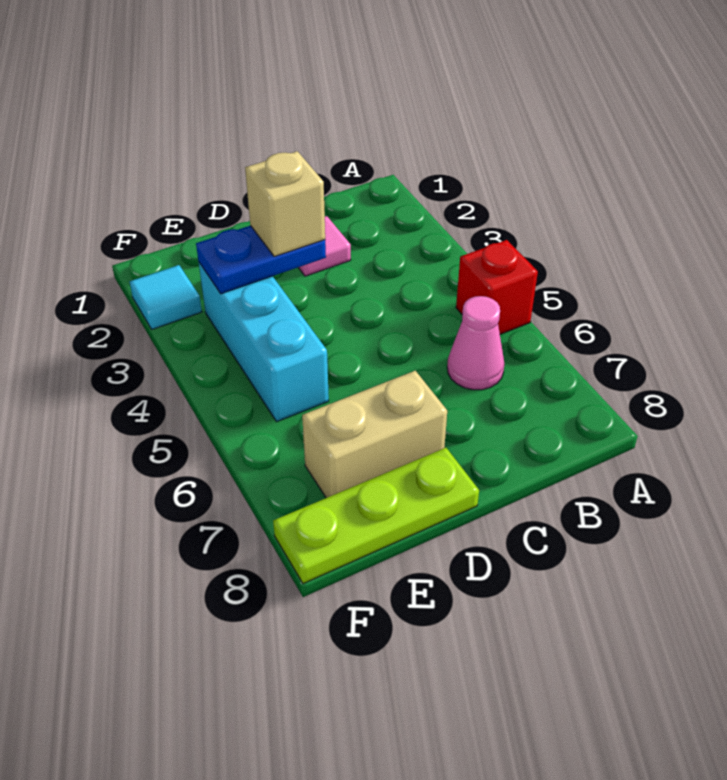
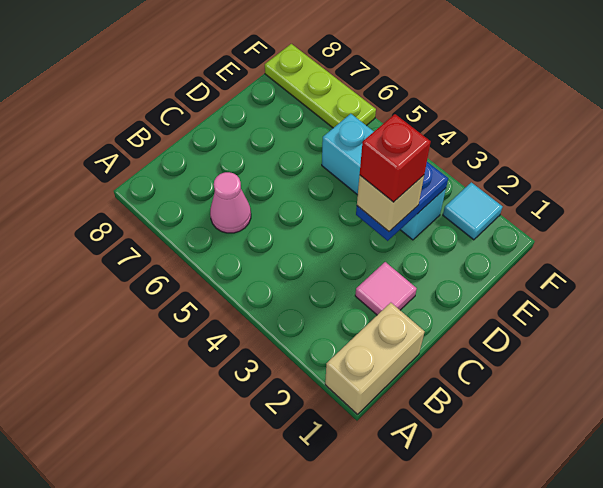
red 1x1 brick [456,240,538,334] -> red 1x1 brick moved to [360,114,431,202]
tan 1x2 brick [302,371,447,498] -> tan 1x2 brick moved to [325,303,425,414]
lime 1x3 plate [273,448,479,584] -> lime 1x3 plate turned to [265,44,376,128]

